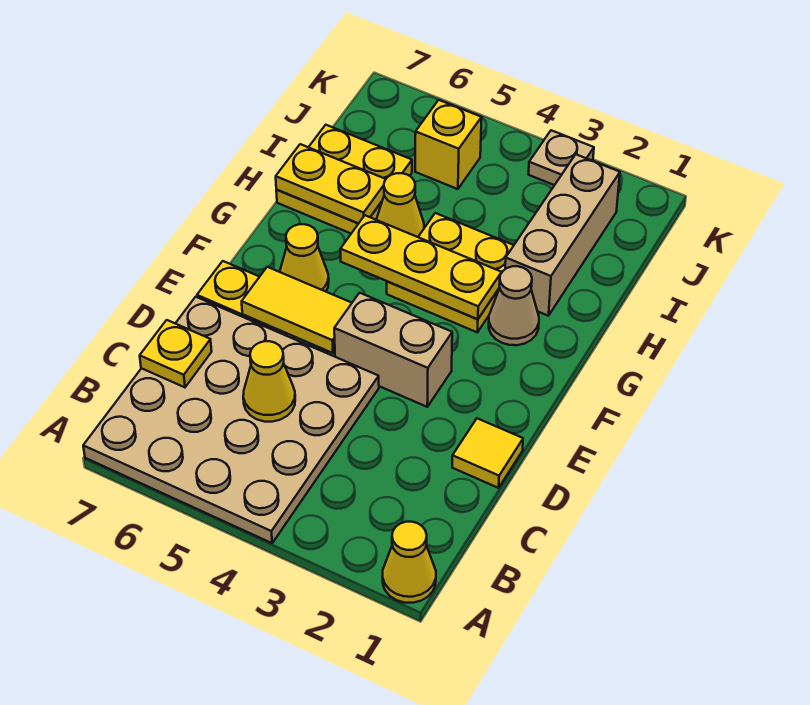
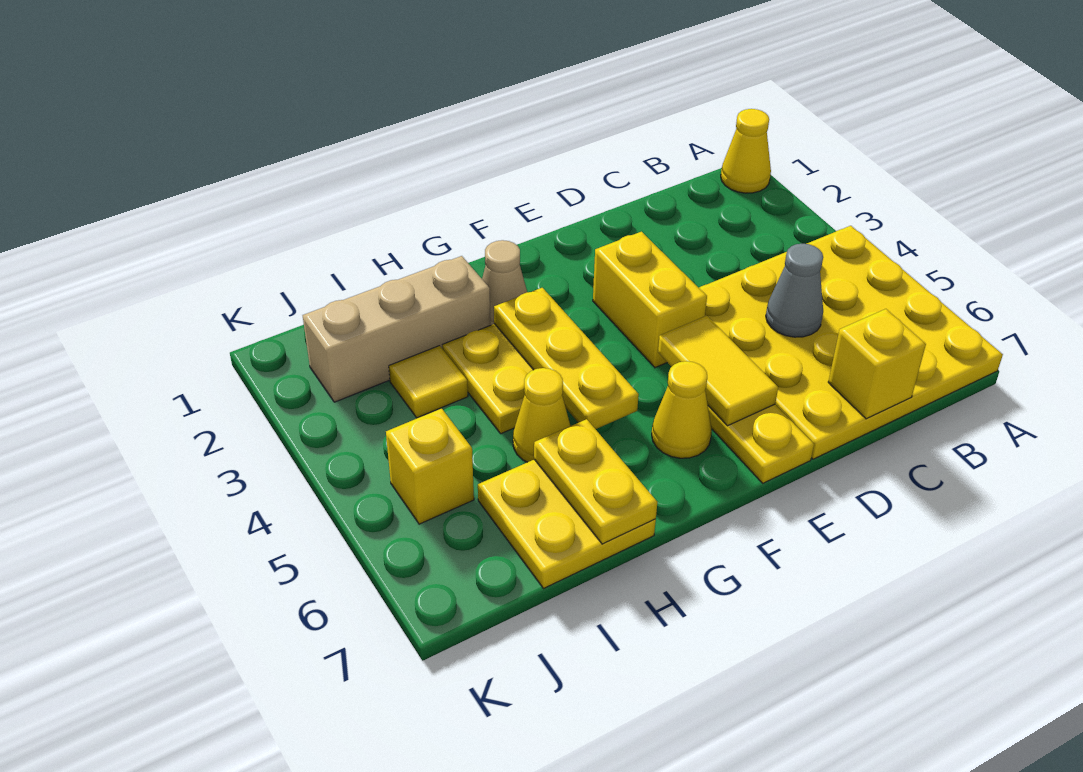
tan 4x4 plate [83,297,379,543] -> yellow 4x4 plate [699,226,1003,459]
yellow 1x1 cone [243,341,295,422] -> grey 1x1 cone [766,244,823,337]
yellow 1x1 plate [140,320,212,387] -> yellow 1x1 brick [828,309,926,419]
yellow 1x1 tile [452,418,523,488] -> yellow 1x1 tile moved to [389,346,468,418]
tan 1x2 brick [334,293,452,407] -> yellow 1x2 brick [593,232,707,368]
tan 1x1 plate [529,130,594,185] -> none

